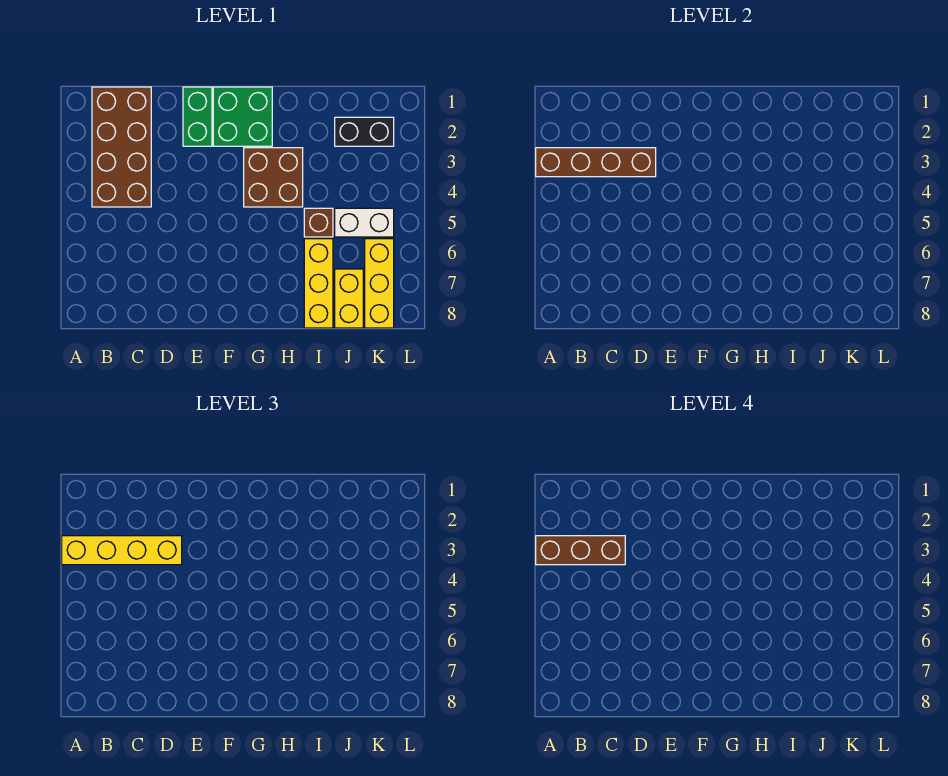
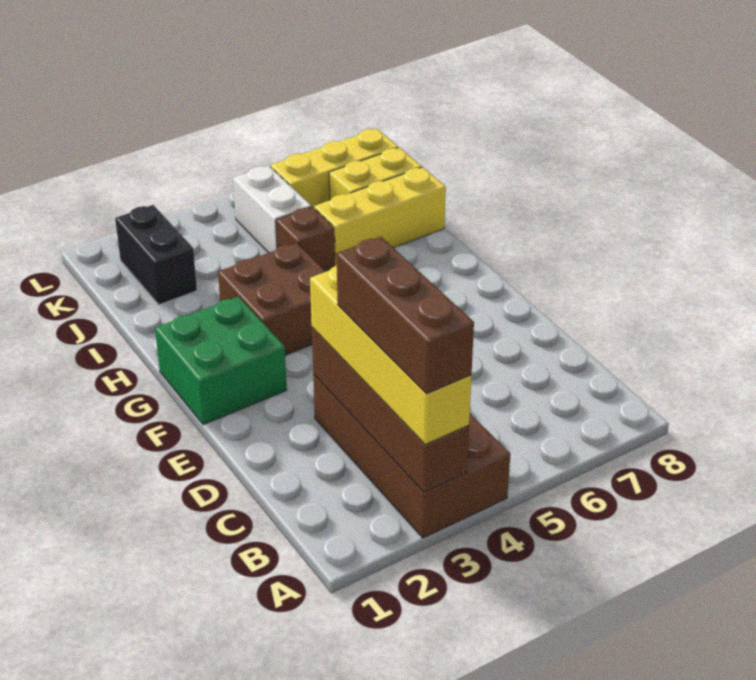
brown 2x4 brick [92,87,151,207] -> brown 2x4 brick turned to [313,374,510,538]
green 1x2 brick [183,87,212,146] -> none

